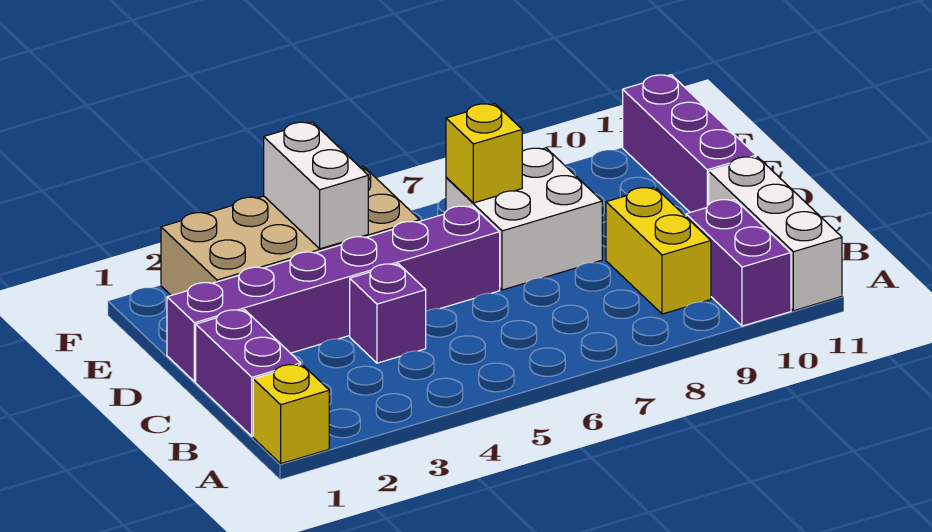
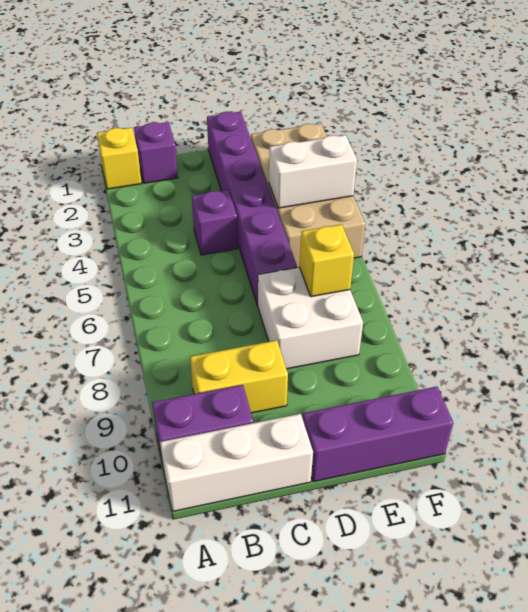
purple 1x2 brick [196,310,301,436] -> purple 1x1 brick [134,122,178,183]

